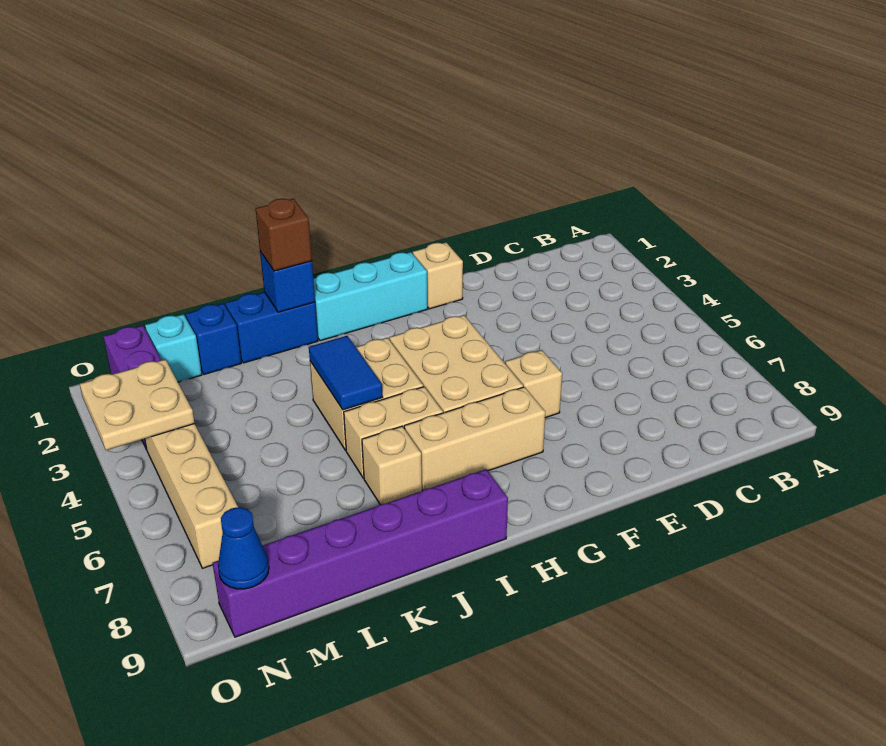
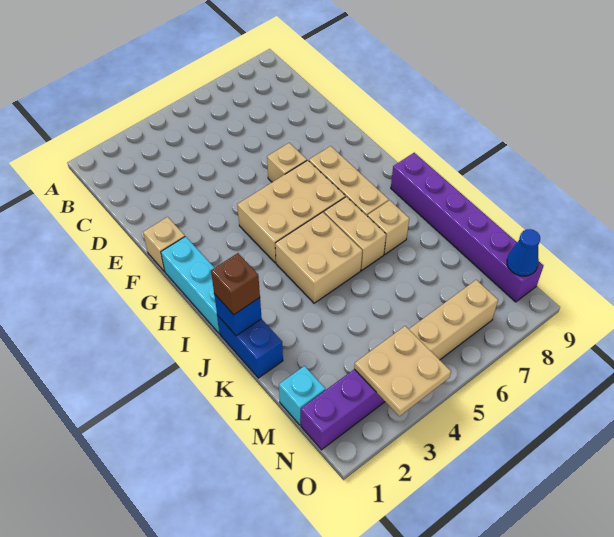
blue 1x2 tile [309,336,383,410] -> none
blue 1x1 brick [186,303,241,374] -> none

